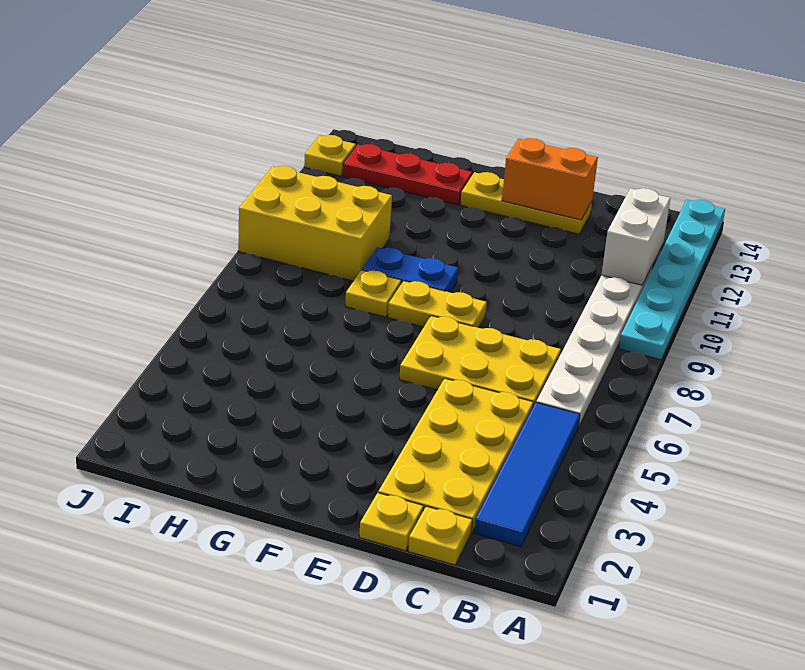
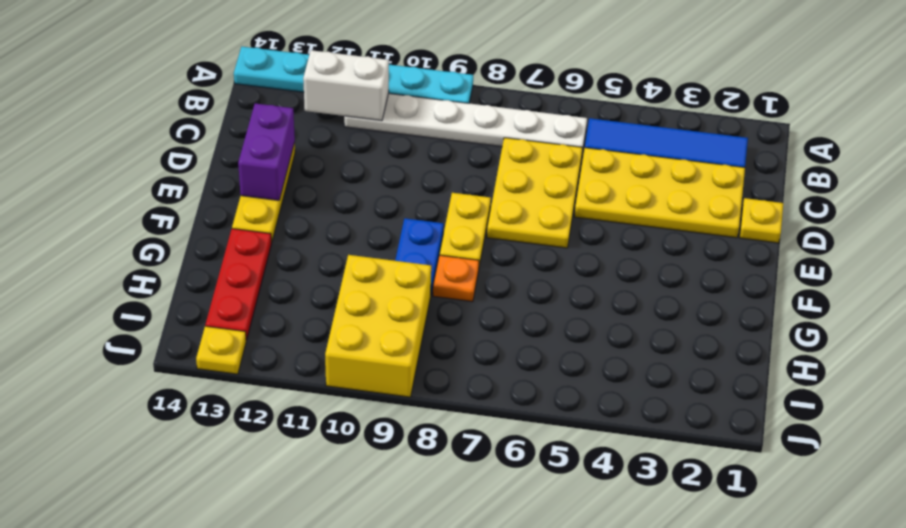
yellow 1x1 plate [408,506,473,565] -> none
orange 1x2 brick [502,138,598,220] -> purple 1x2 brick [238,103,295,200]
yellow 1x1 plate [345,270,401,317] -> orange 1x1 plate [433,255,479,302]

